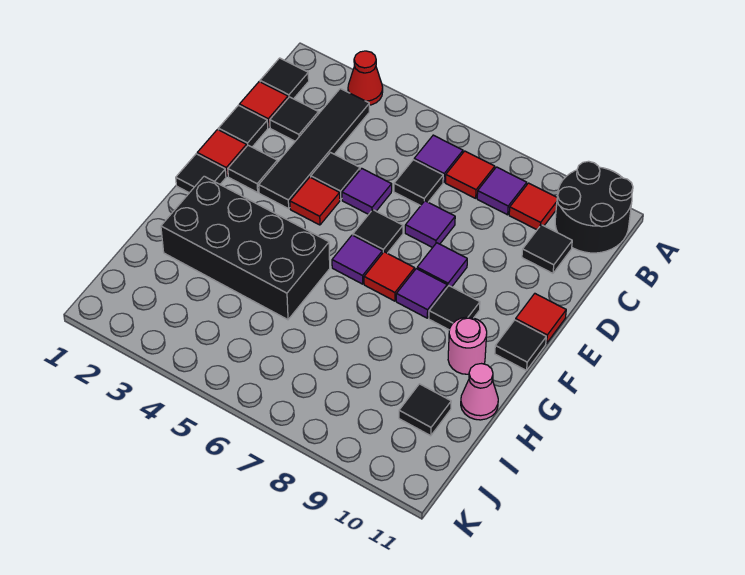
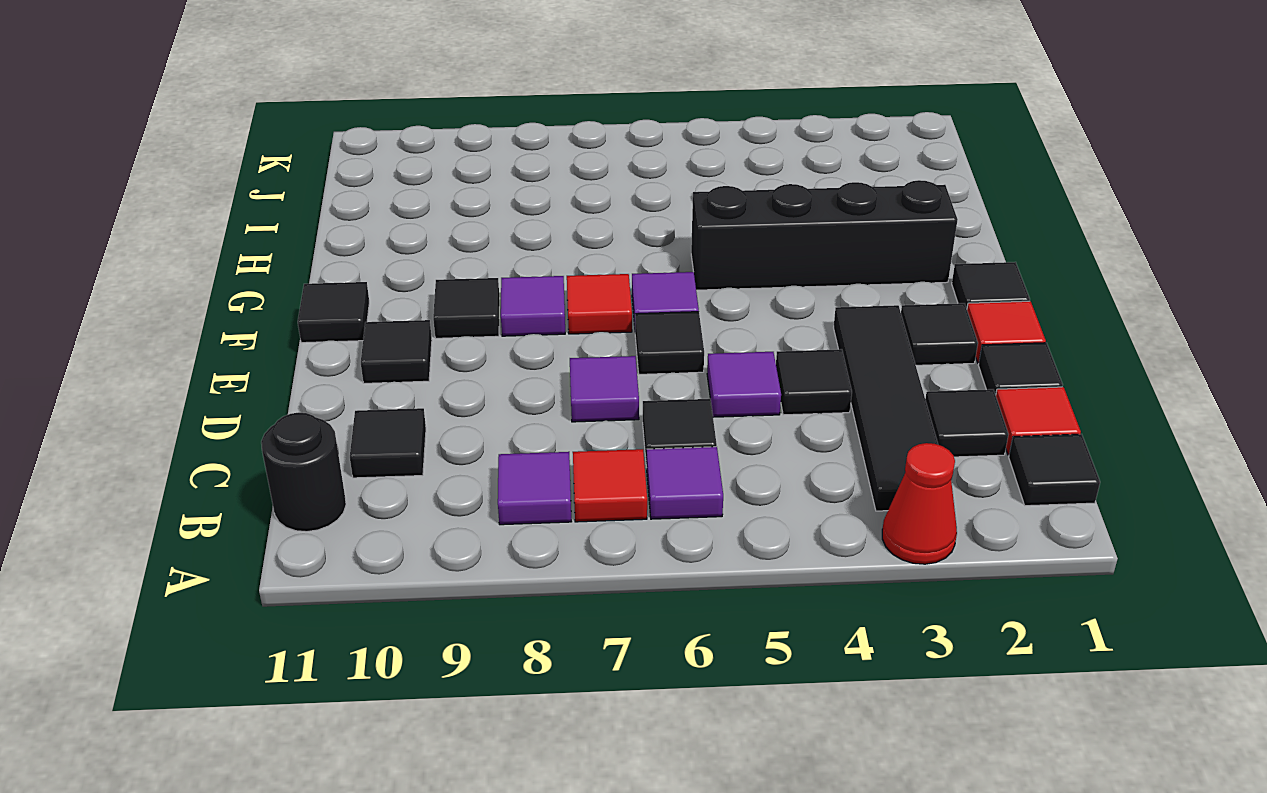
black 2x2 round brick [555,161,633,253] -> black 1x1 round brick [261,412,346,532]
red 1x1 tile [509,183,557,230] -> none
red 1x1 tile [290,177,340,225] -> none
purple 1x1 tile [417,243,467,287] -> none
red 1x1 tile [516,294,566,343] -> none
black 2x4 brick [161,176,330,320] -> black 1x4 brick [691,180,958,290]
pink 1x1 round brick [448,317,487,374] -> none
pink 1x1 cone [461,364,498,420] -> none
black 1x1 tile [399,384,451,436] -> black 1x1 tile moved to [361,320,432,383]

